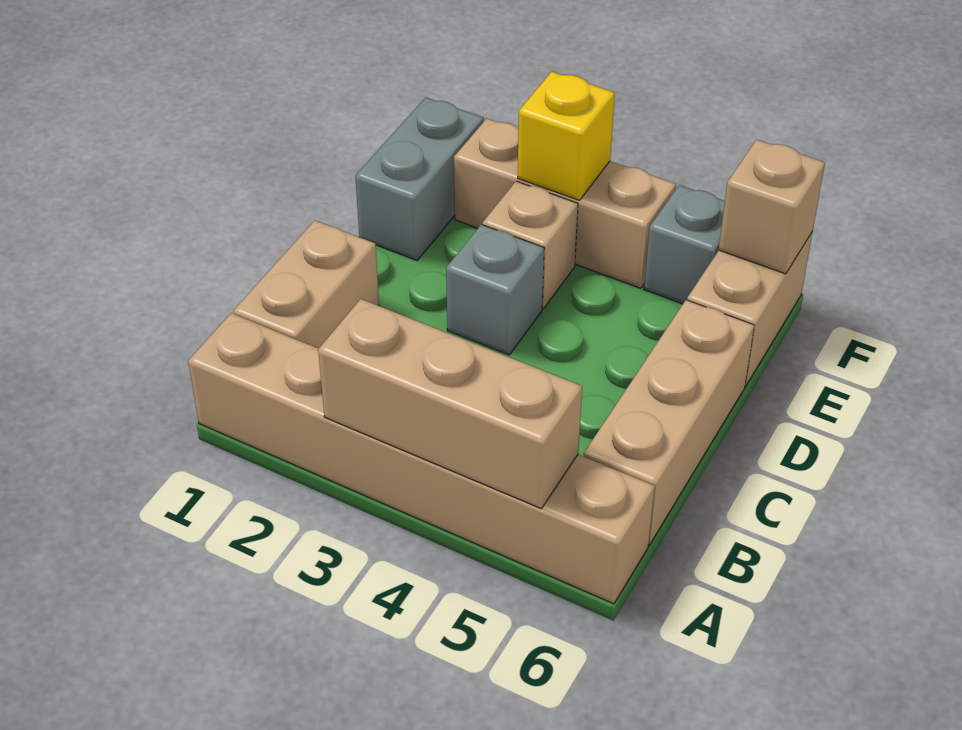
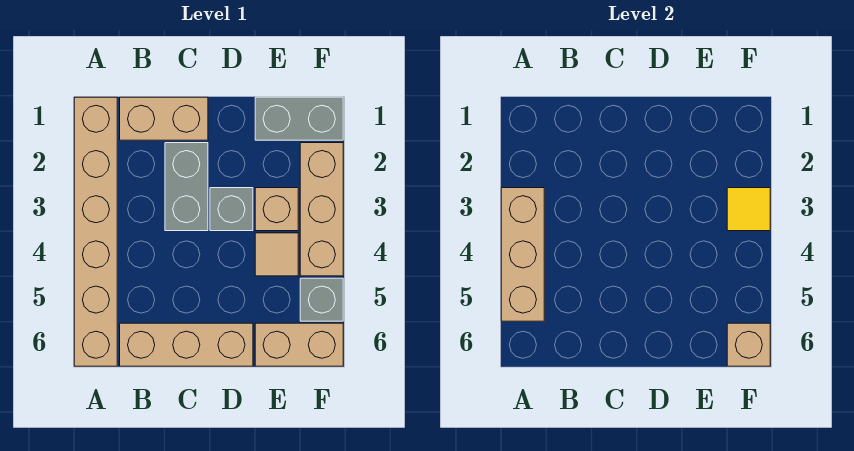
none -> grey 1x2 brick [165,143,208,231]
none -> tan 1x1 tile [255,233,298,276]
yellow 1x1 brick [518,72,615,200] -> yellow 1x1 tile [727,188,770,231]

